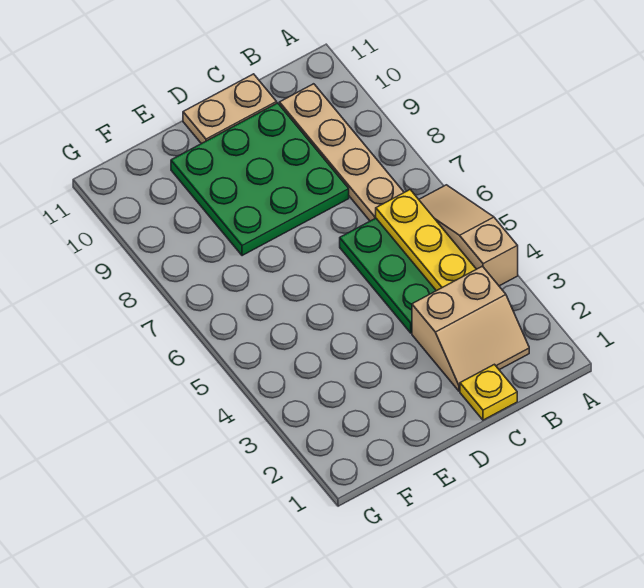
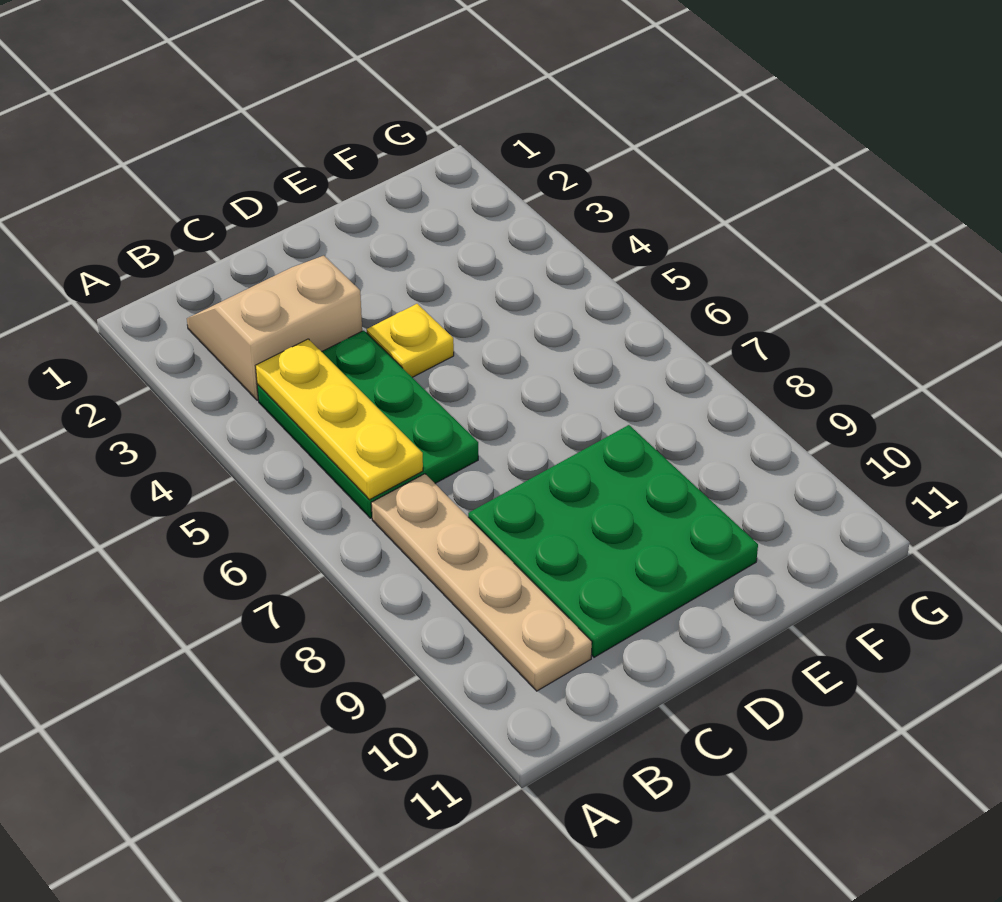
tan 1x3 slope [419,185,518,286] -> none
yellow 1x1 plate [460,364,517,420] -> yellow 1x1 plate moved to [367,304,454,377]
tan 1x2 plate [183,74,277,144] -> none

